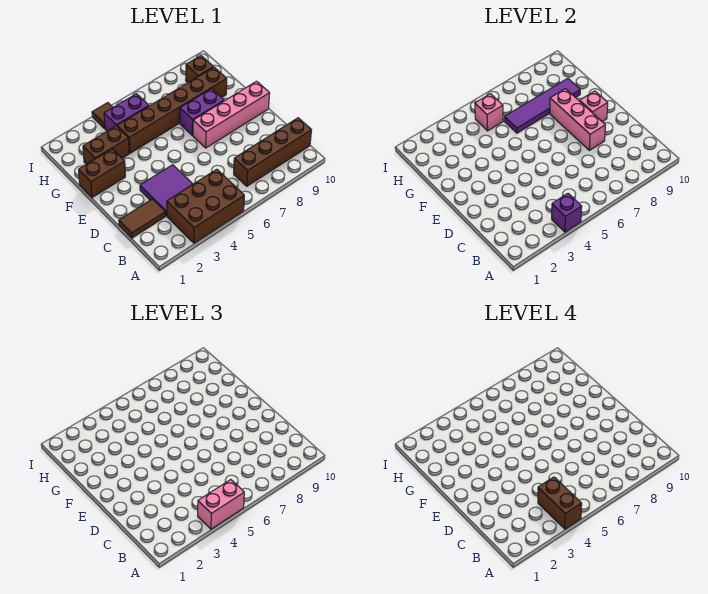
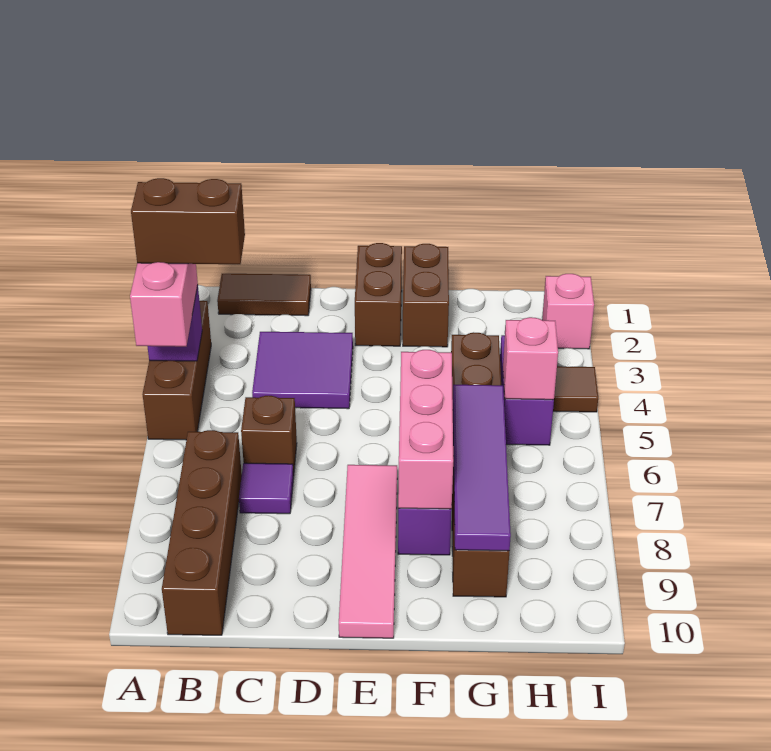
brown 2x3 brick [167,169,244,243] -> brown 1x3 brick [143,301,211,440]
brown 1x2 tile [119,199,165,238] -> brown 1x2 tile turned to [217,274,311,316]
none -> purple 1x1 tile [239,463,294,514]
pink 1x3 brick [550,89,605,150] -> pink 1x3 brick turned to [398,350,453,509]
pink 1x4 brick [193,81,270,148] -> pink 1x4 tile [339,465,397,638]
pink 1x1 brick [580,91,608,122] -> pink 1x1 brick moved to [542,274,594,349]
brown 1x2 brick [83,126,129,164] -> brown 1x2 brick moved to [355,243,402,346]
brown 1x1 brick [186,56,213,82] -> brown 1x1 brick moved to [241,396,297,476]

